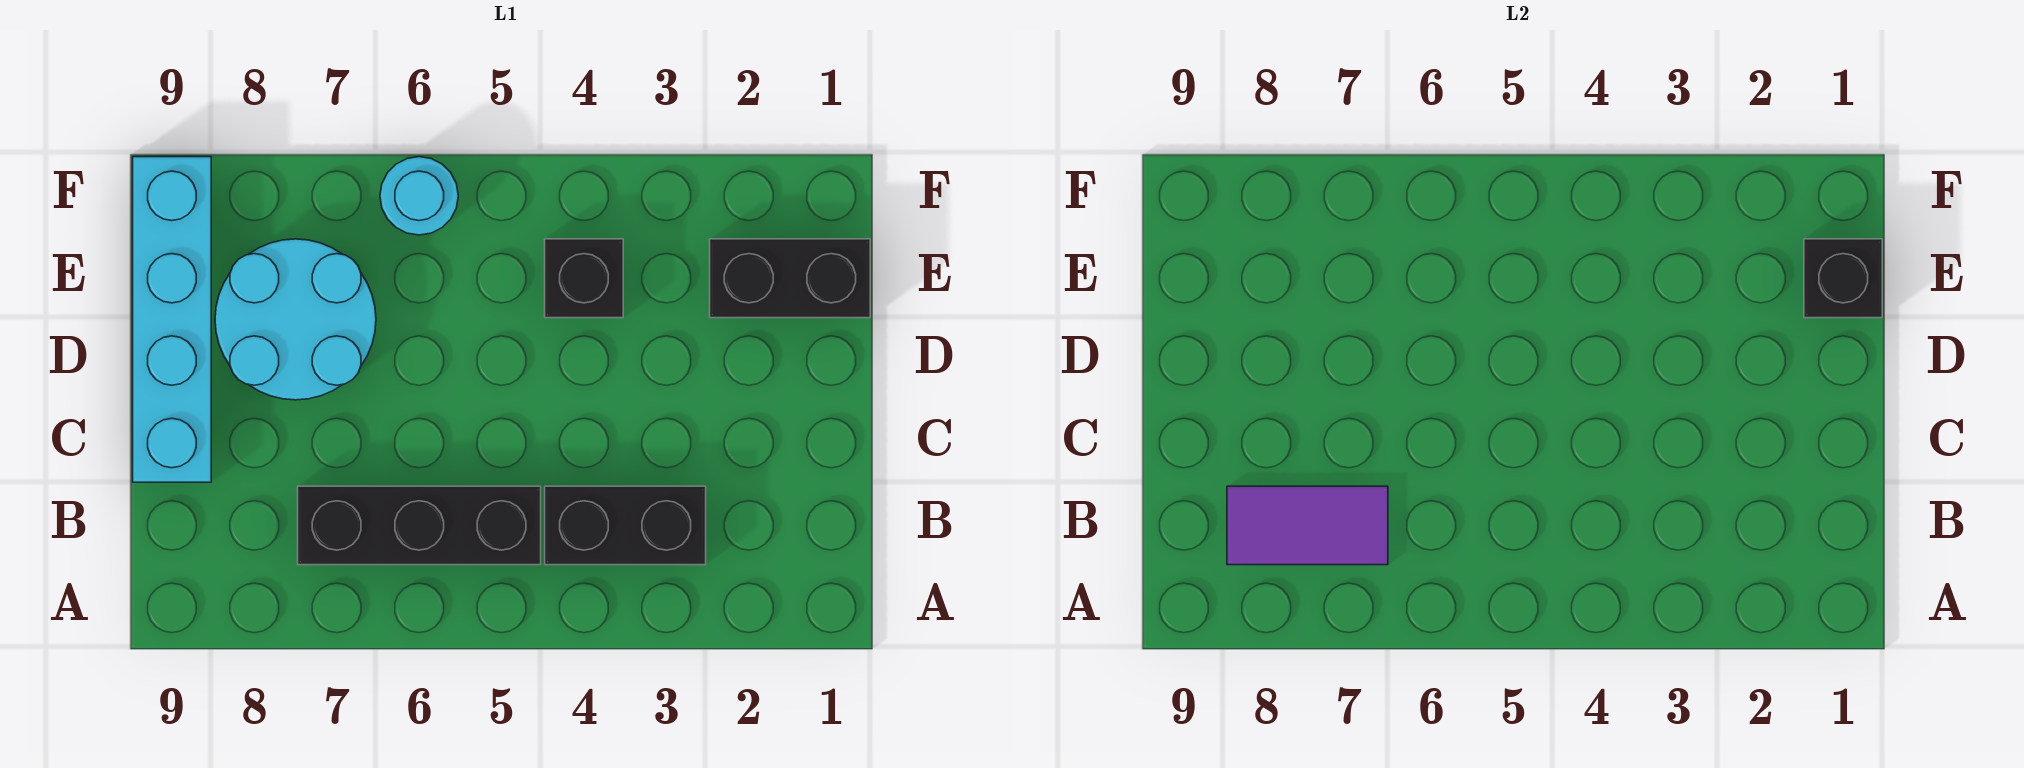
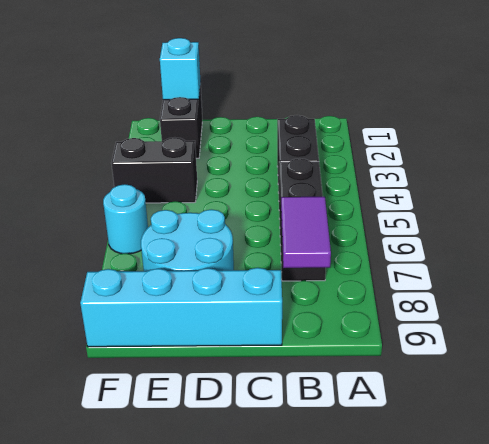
black 1x1 brick [1804,239,1882,318] -> cyan 1x1 brick [160,38,201,100]
black 1x1 brick [545,239,623,318] -> black 1x2 brick [111,137,197,203]

